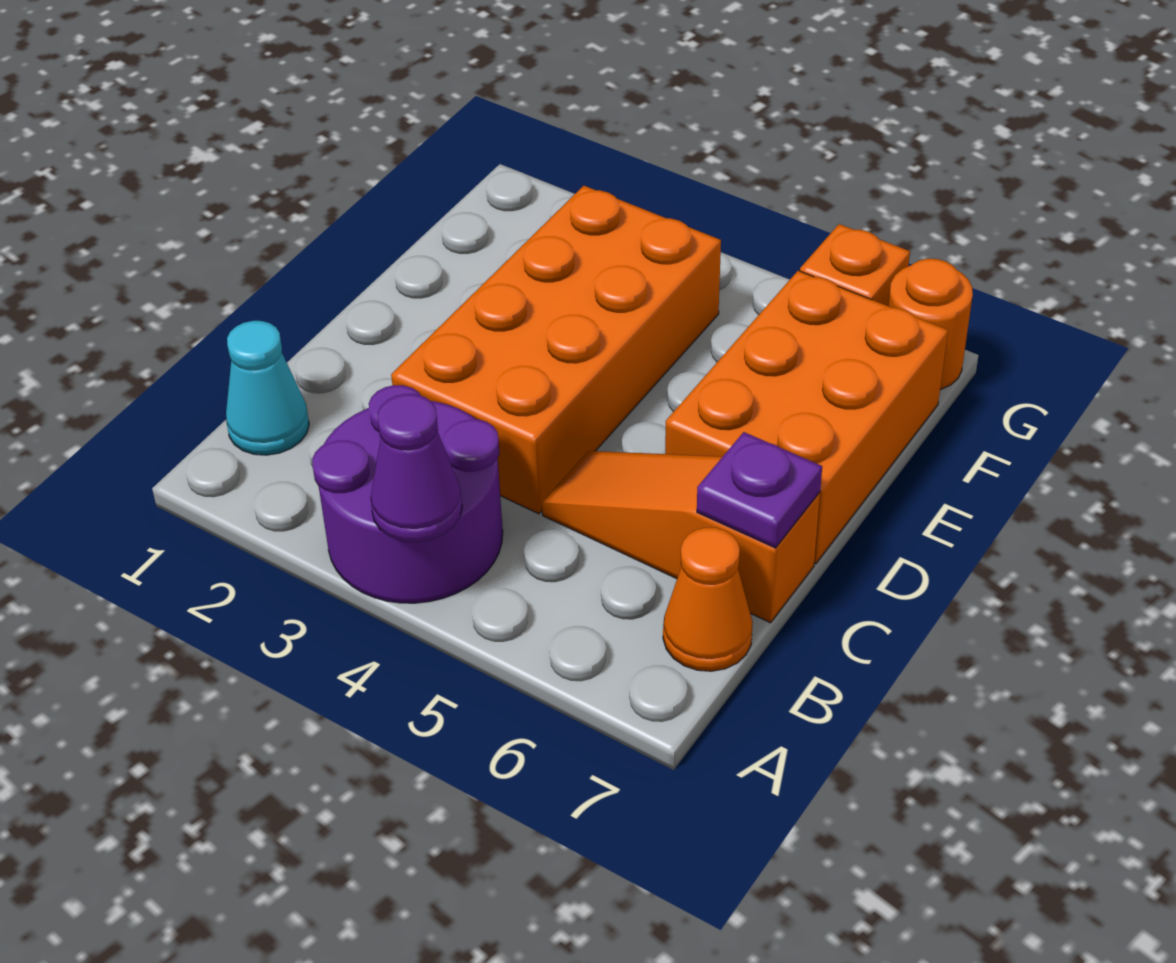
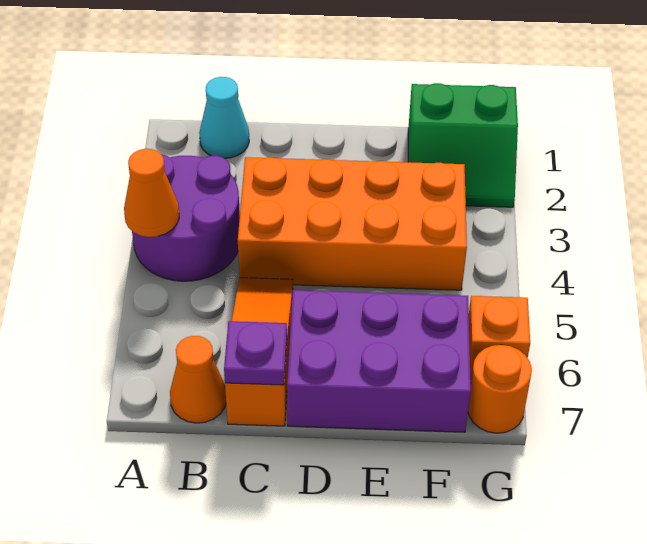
purple 1x1 cone [371,394,462,542] -> orange 1x1 cone [124,149,179,237]
orange 2x3 brick [665,271,948,564] -> purple 2x3 brick [287,290,471,432]
none -> green 2x2 slope [408,83,518,207]

